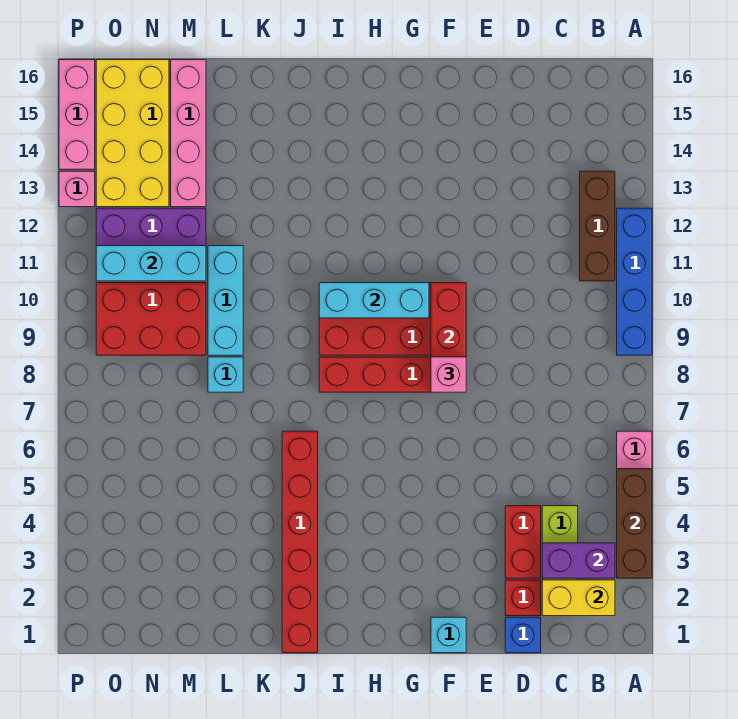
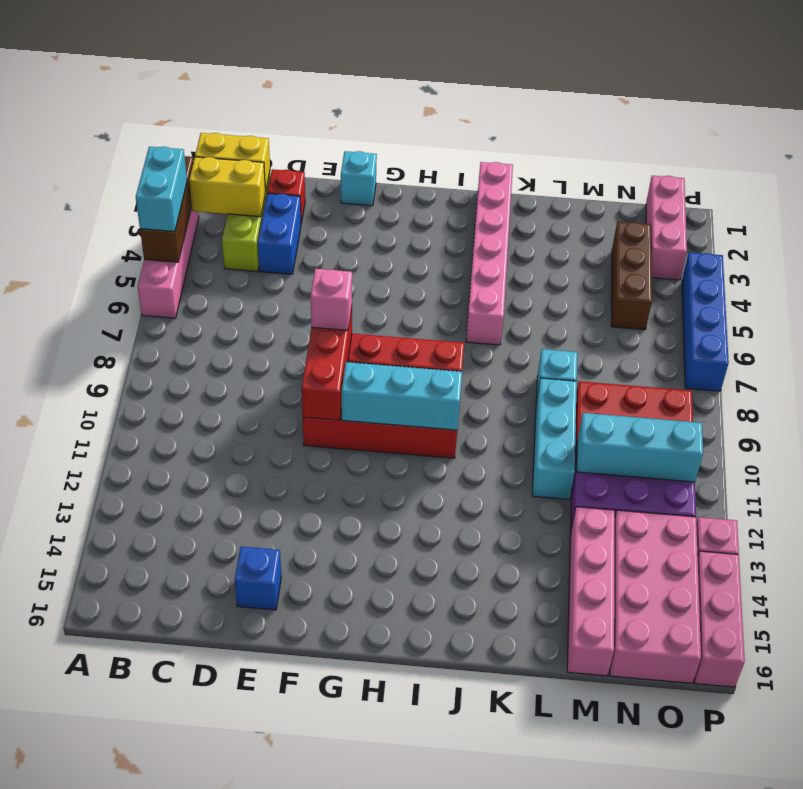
none -> cyan 1x2 brick [136,147,187,232]
blue 1x4 brick [617,208,652,355] -> blue 1x4 brick moved to [682,253,729,391]
purple 1x2 brick [542,543,615,578] -> yellow 1x2 brick [189,157,265,217]
brown 1x3 brick [580,171,615,281] -> brown 1x3 brick moved to [611,221,652,330]
blue 1x1 brick [505,617,541,653] -> blue 1x1 brick moved to [235,547,281,610]
red 1x2 brick [505,506,541,578] -> blue 1x2 brick [258,194,301,274]
red 1x6 brick [282,431,318,653] -> pink 1x6 brick [466,162,513,345]
yellow 2x4 brick [96,60,169,207] -> pink 2x4 brick [610,510,701,683]
none -> pink 1x3 brick [646,176,687,280]

